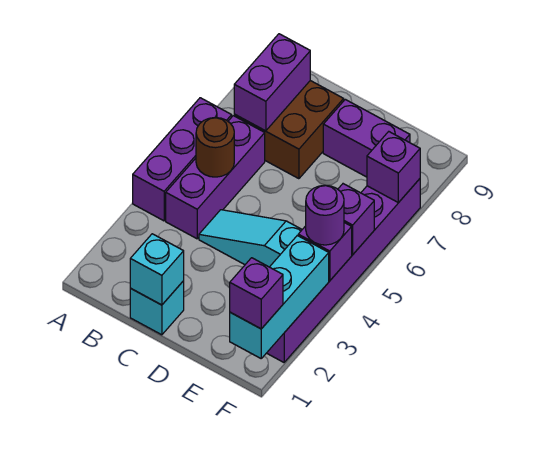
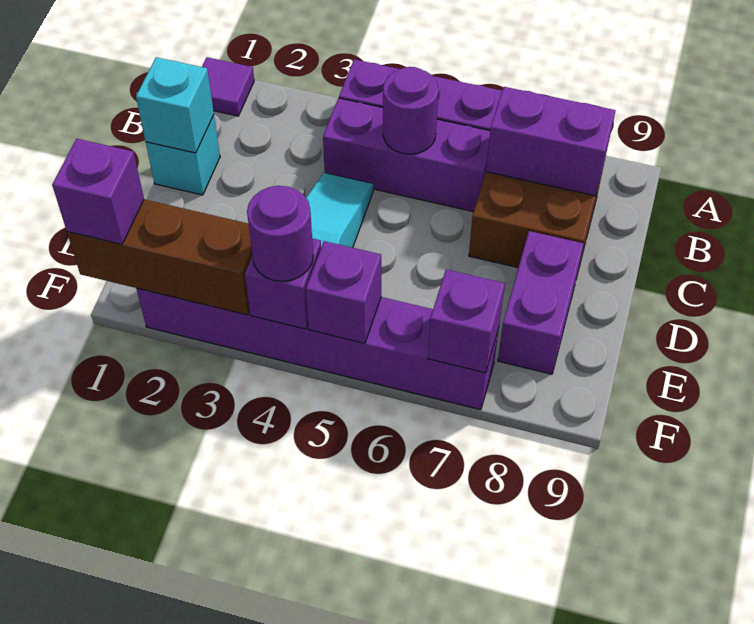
none -> purple 1x1 tile [202,57,254,116]
brown 1x1 round brick [196,118,234,177] -> purple 1x1 round brick [383,67,438,154]
cyan 1x3 brick [230,236,329,358] -> brown 1x3 brick [67,199,253,315]

